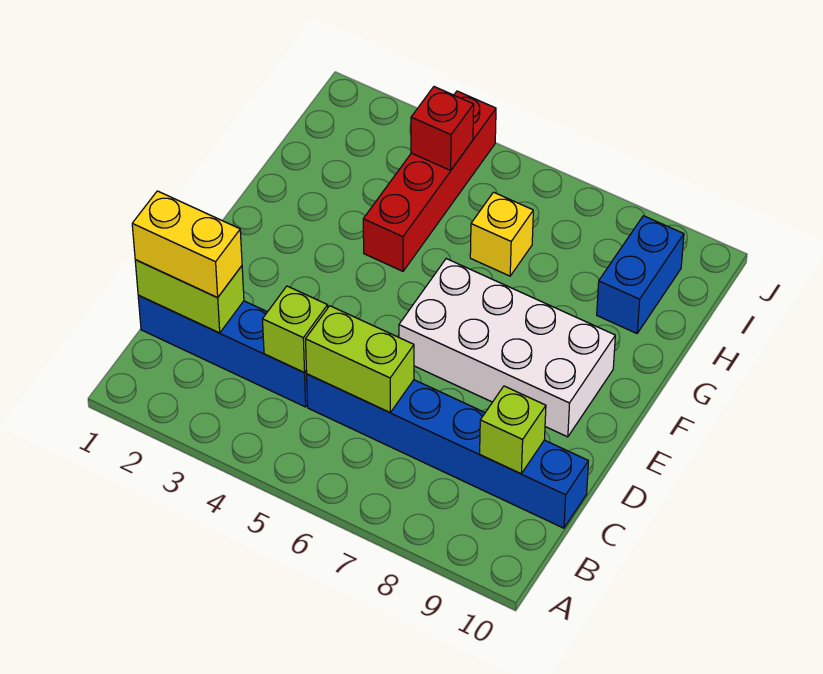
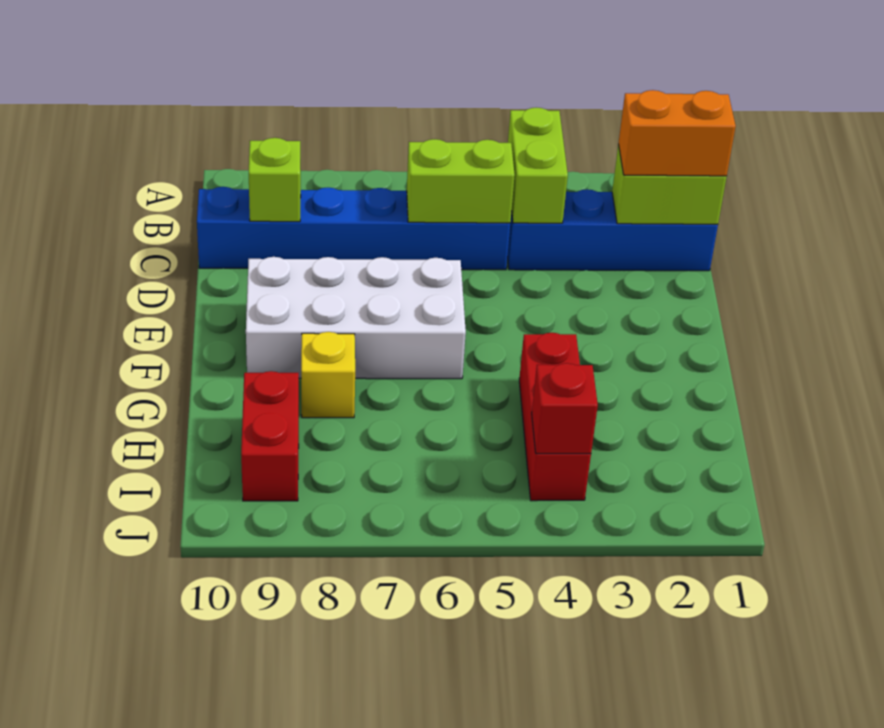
yellow 1x2 brick [132,191,242,298] -> orange 1x2 brick [618,90,736,176]
lime 1x1 brick [263,286,328,372] -> lime 1x2 brick [508,108,568,223]
red 1x4 brick [363,91,496,271] -> red 1x3 brick [519,333,591,501]
yellow 1x1 brick [470,192,533,276] -> yellow 1x1 brick moved to [301,332,355,418]
blue 1x2 brick [597,216,684,333] -> red 1x2 brick [241,371,299,501]

